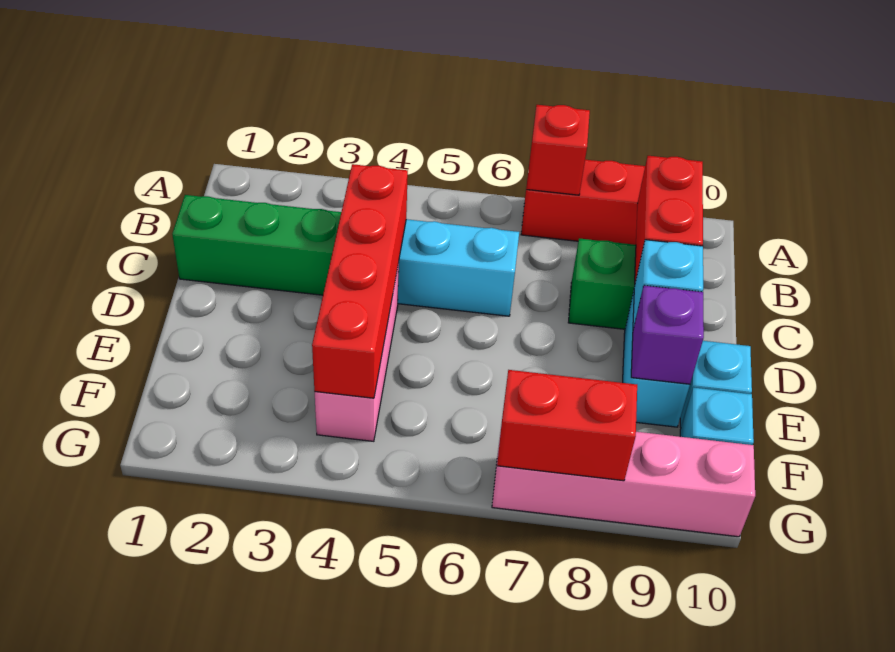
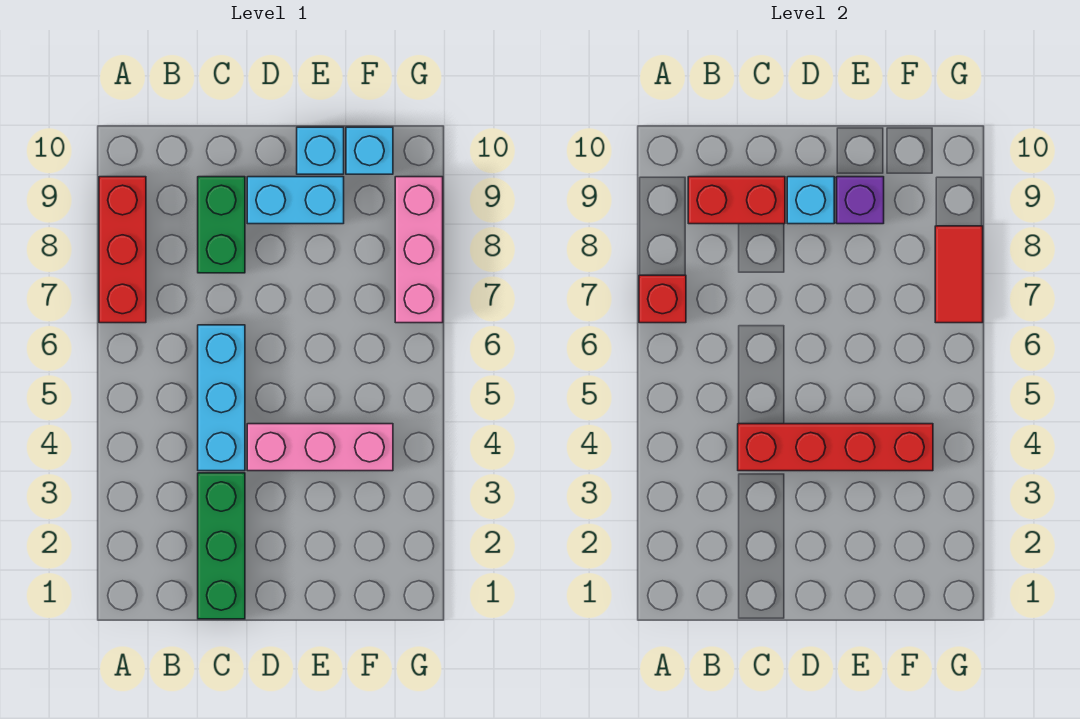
pink 1x4 brick [492,424,755,537] -> pink 1x3 brick [395,177,443,323]
red 1x2 brick [497,370,637,481] -> red 1x2 tile [935,226,983,323]

